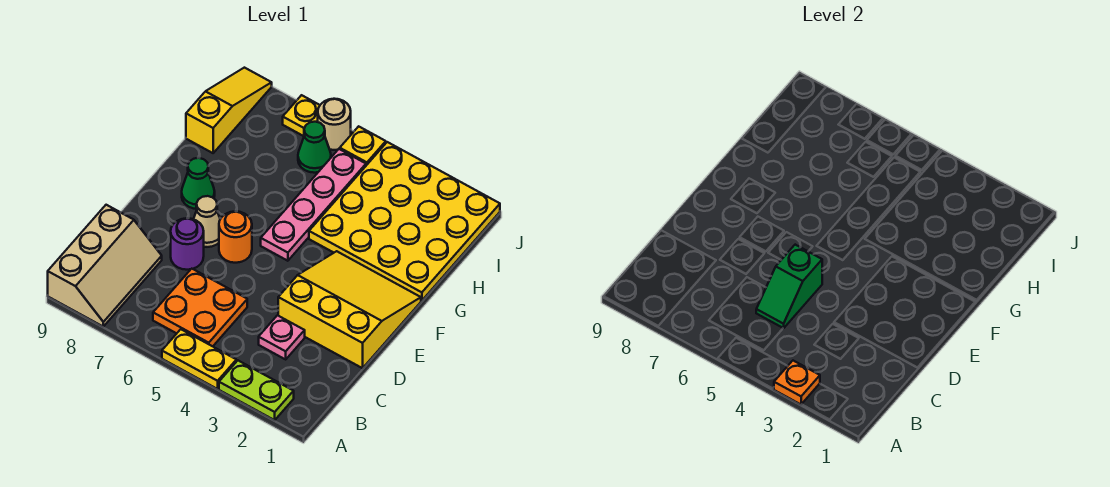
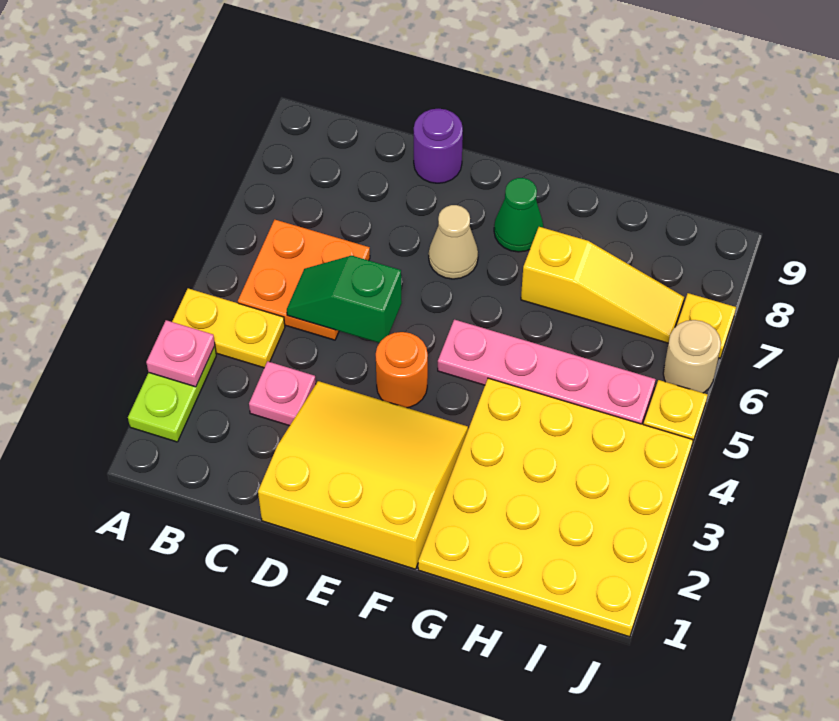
orange 1x1 plate [774,361,820,404] -> pink 1x1 plate [146,320,215,387]
yellow 1x2 plate [162,329,236,389] -> yellow 1x2 plate turned to [172,288,285,368]
tan 2x3 slope [48,205,162,326] -> none
yellow 3x3 slope [278,251,421,368] -> yellow 3x3 slope turned to [258,381,468,569]
purple 1x1 round brick [171,218,204,270] -> purple 1x1 round brick moved to [414,109,463,183]
orange 1x1 round brick [219,211,252,263] -> orange 1x1 round brick moved to [376,332,428,408]
yellow 1x3 slope [186,68,272,153] -> yellow 1x3 slope moved to [521,227,684,343]
green 1x1 cone [298,122,331,173] -> none

